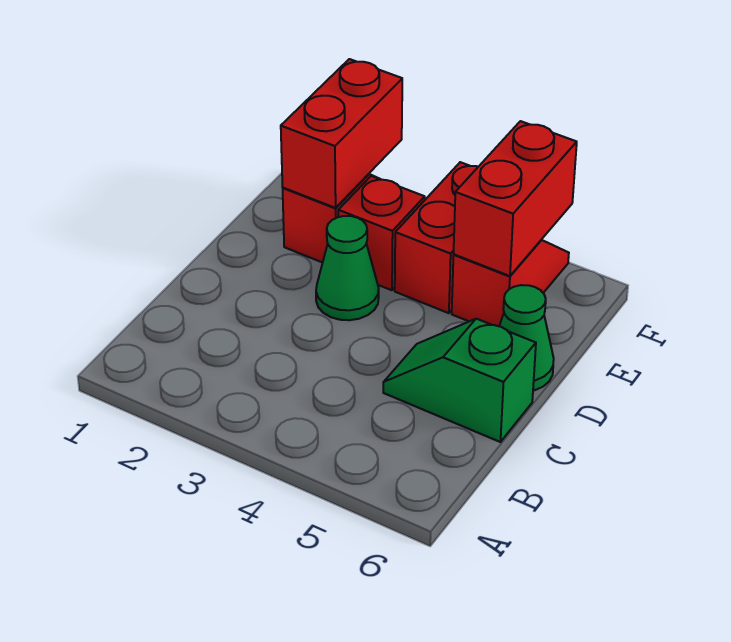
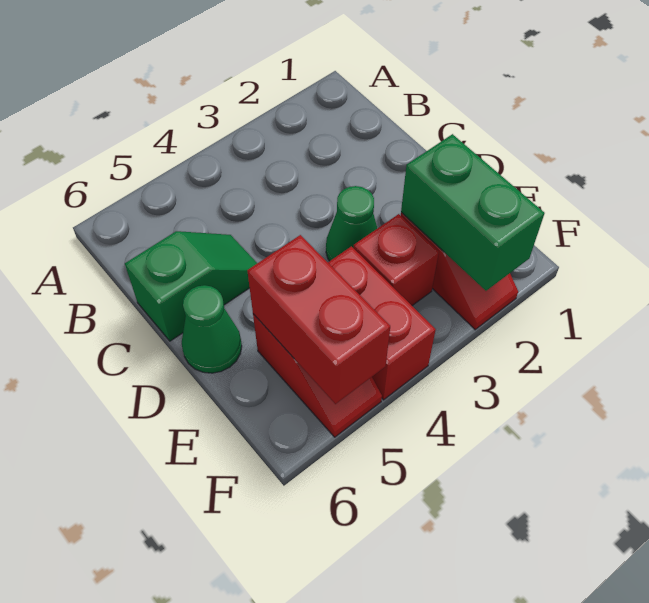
red 1x2 brick [281,59,402,208] -> green 1x2 brick [401,134,545,291]

